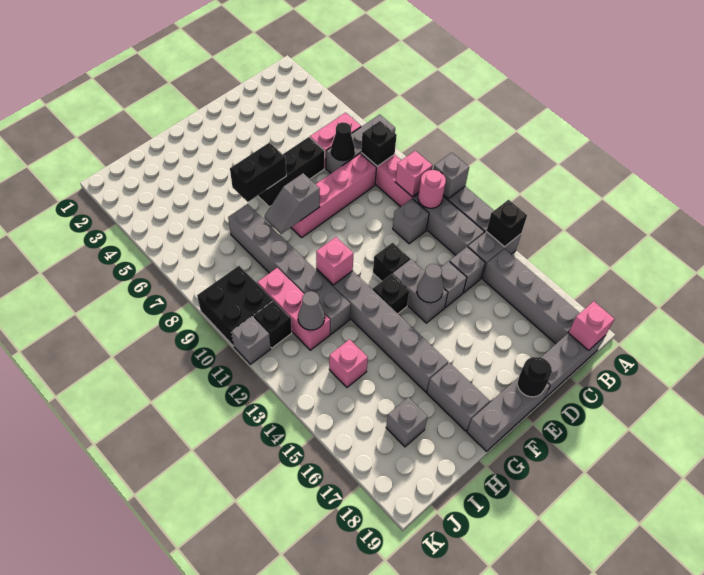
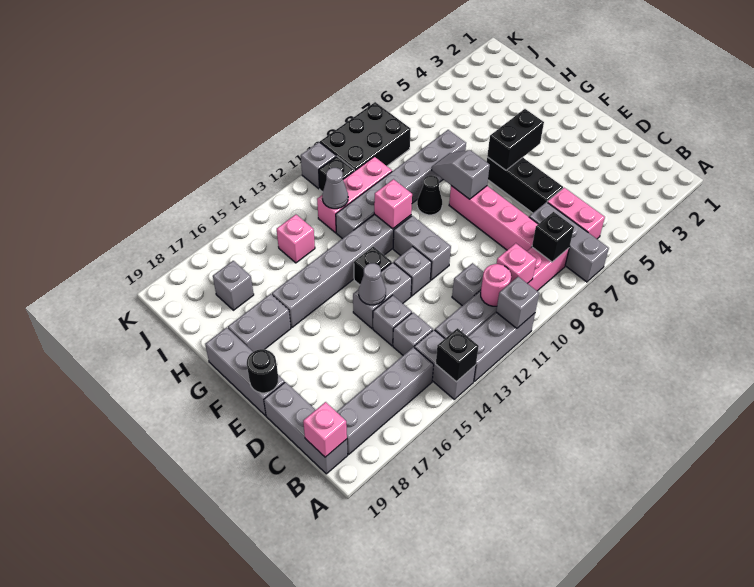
black 1x1 cone [331,122,355,161] -> black 1x1 cone moved to [417,175,442,215]
none -> grey 1x2 brick [393,216,451,280]
black 1x1 brick [373,243,410,281] -> grey 1x1 brick [394,247,432,296]
black 1x2 brick [230,143,286,202] -> black 1x2 brick turned to [487,109,544,170]
black 2x2 brick [197,266,273,346] -> black 2x3 brick [320,102,411,171]

